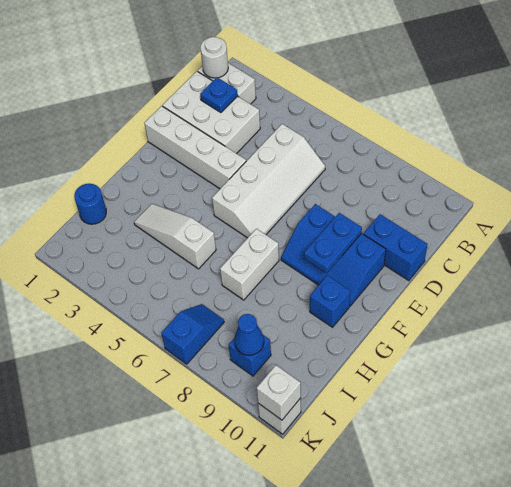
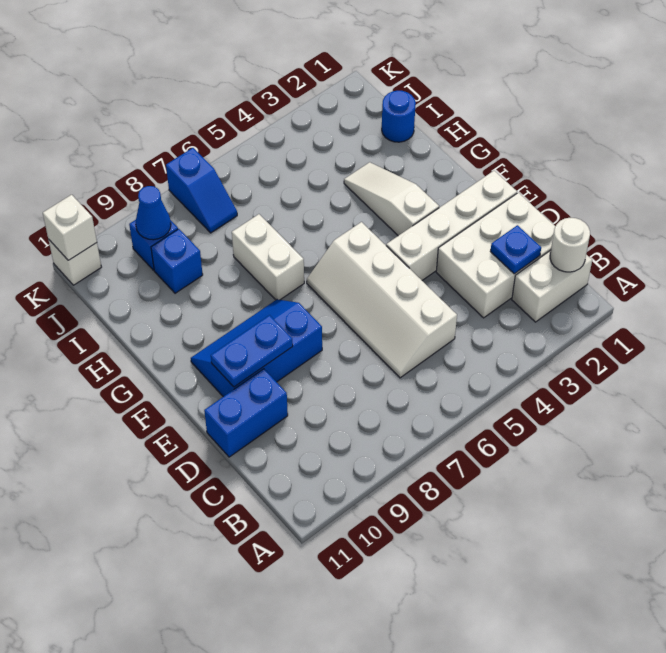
blue 1x2 plate [304,213,362,273] -> blue 1x2 plate turned to [211,315,293,387]
blue 1x1 brick [310,276,350,327] -> blue 1x1 brick moved to [151,229,203,293]
white 1x3 slope [134,204,216,269] -> white 1x3 slope turned to [344,162,439,236]

